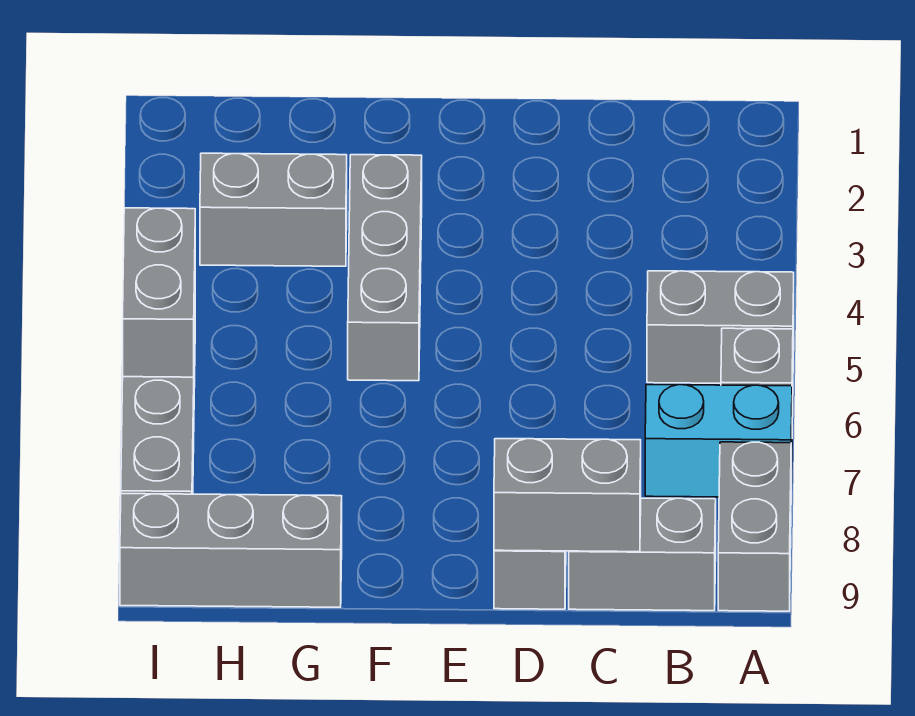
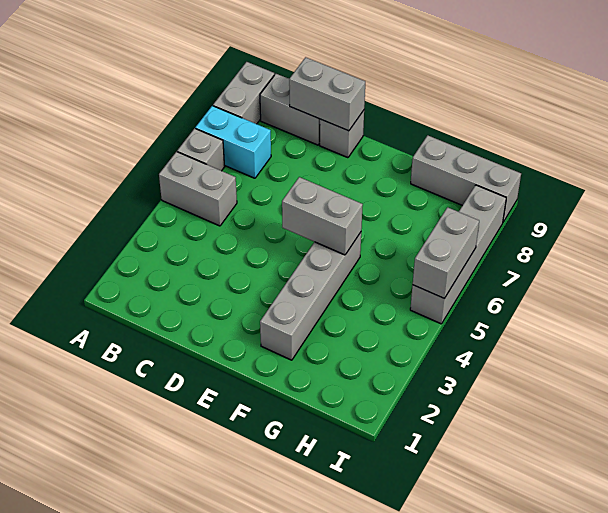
grey 1x3 brick [348,155,422,381] -> grey 1x4 brick [260,232,361,360]
grey 1x2 brick [200,153,347,266] -> grey 1x2 brick moved to [282,177,363,255]

